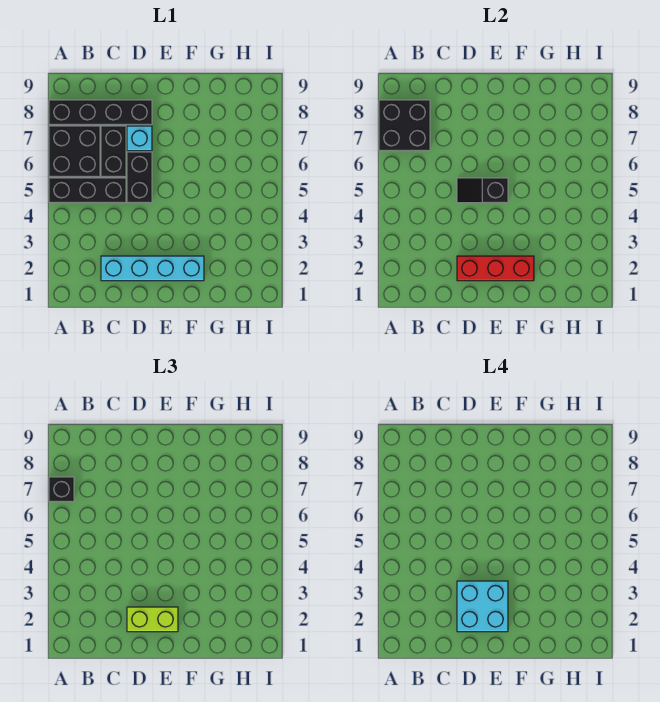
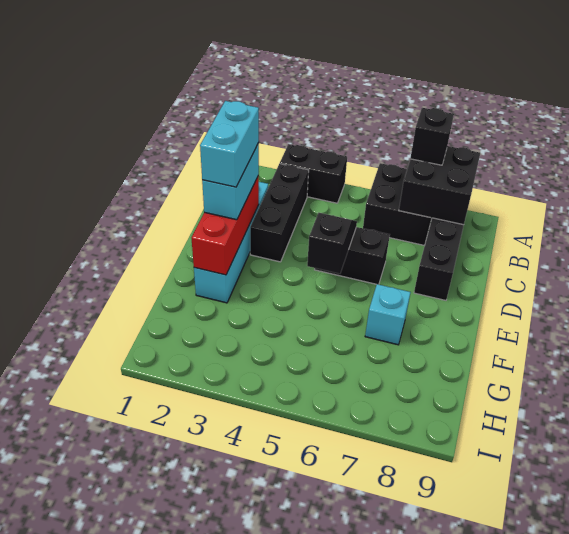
black 1x3 brick [49,178,126,203] -> black 1x3 brick moved to [250,164,309,262]
black 1x2 brick [101,126,126,177] -> black 1x2 brick moved to [280,144,347,203]
lime 1x2 brick [127,607,178,632] -> cyan 1x2 brick [202,143,259,220]
cyan 2x2 brick [457,581,508,632] -> cyan 1x2 brick [200,101,259,187]
cyan 1x1 brick [127,126,152,151] -> cyan 1x1 brick moved to [365,284,411,345]

